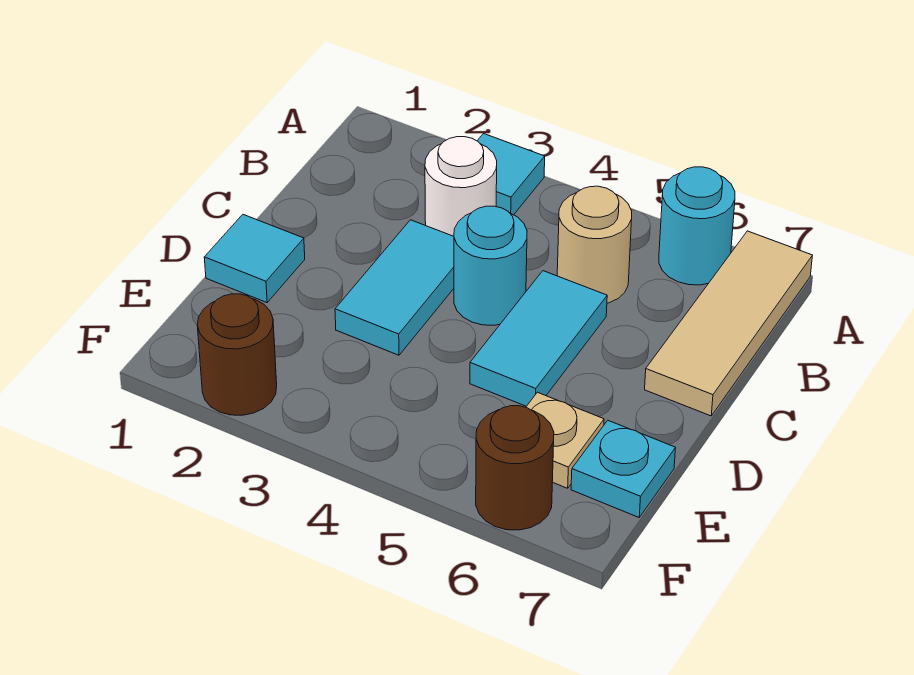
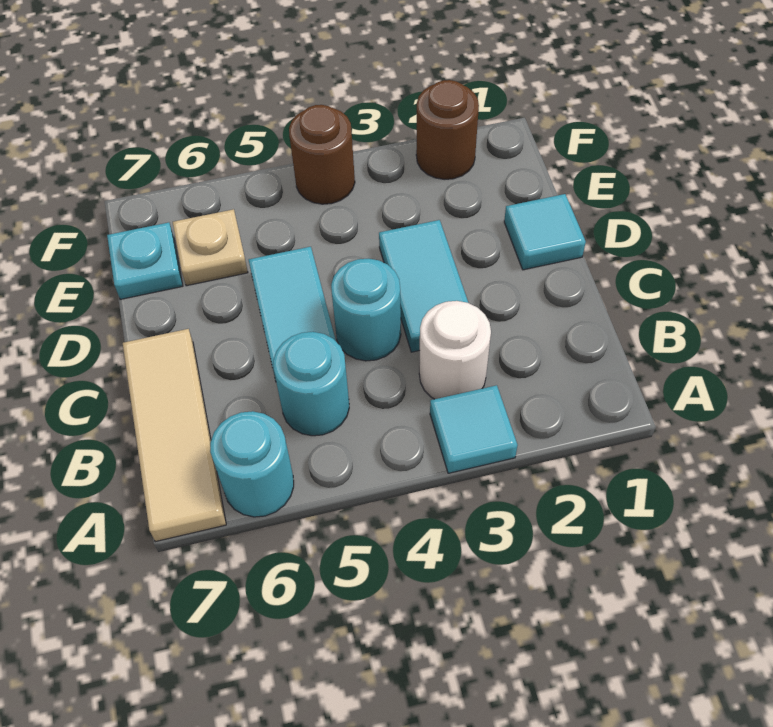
tan 1x1 round brick [557,186,632,303] -> cyan 1x1 round brick [273,332,349,436]
brown 1x1 round brick [476,406,554,530] -> brown 1x1 round brick moved to [289,105,355,204]

